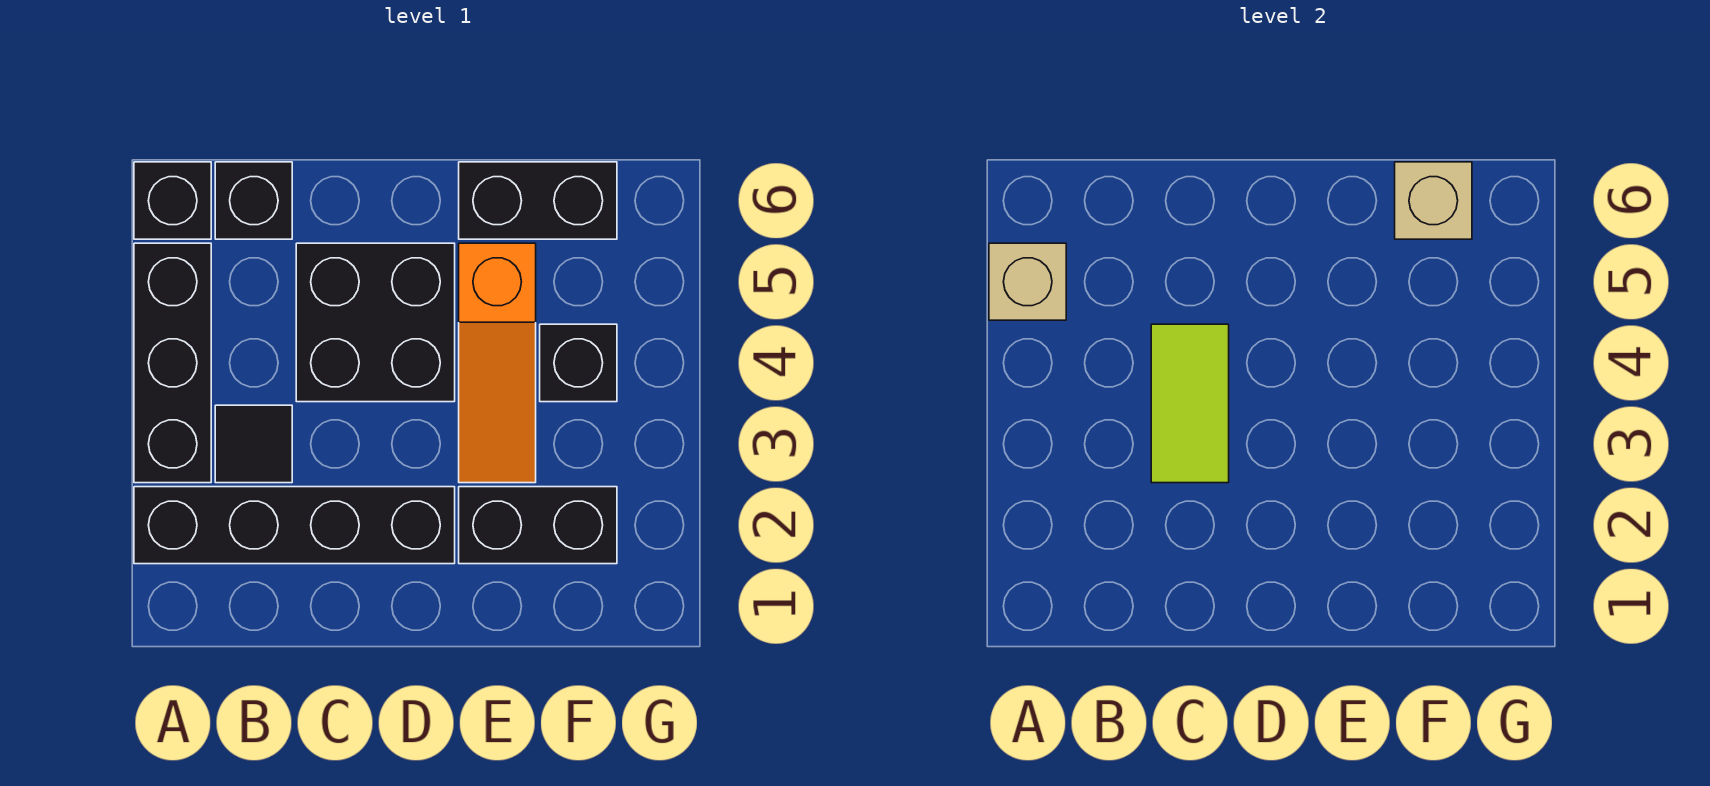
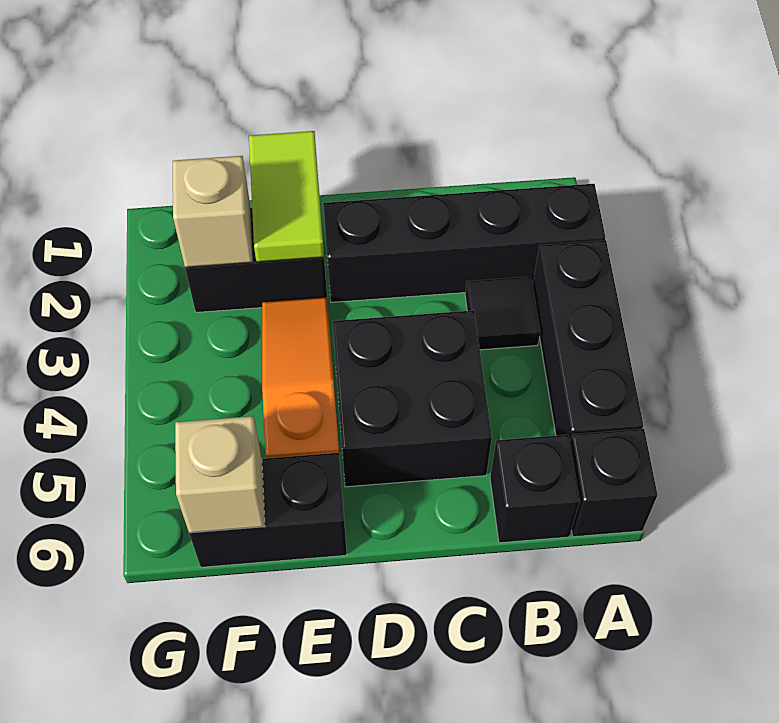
tan 1x1 brick [989,243,1066,320] -> tan 1x1 brick moved to [173,156,253,267]
lime 1x2 tile [1151,324,1229,483] -> lime 1x2 tile moved to [249,131,324,262]
black 1x1 brick [540,324,617,402] -> none

